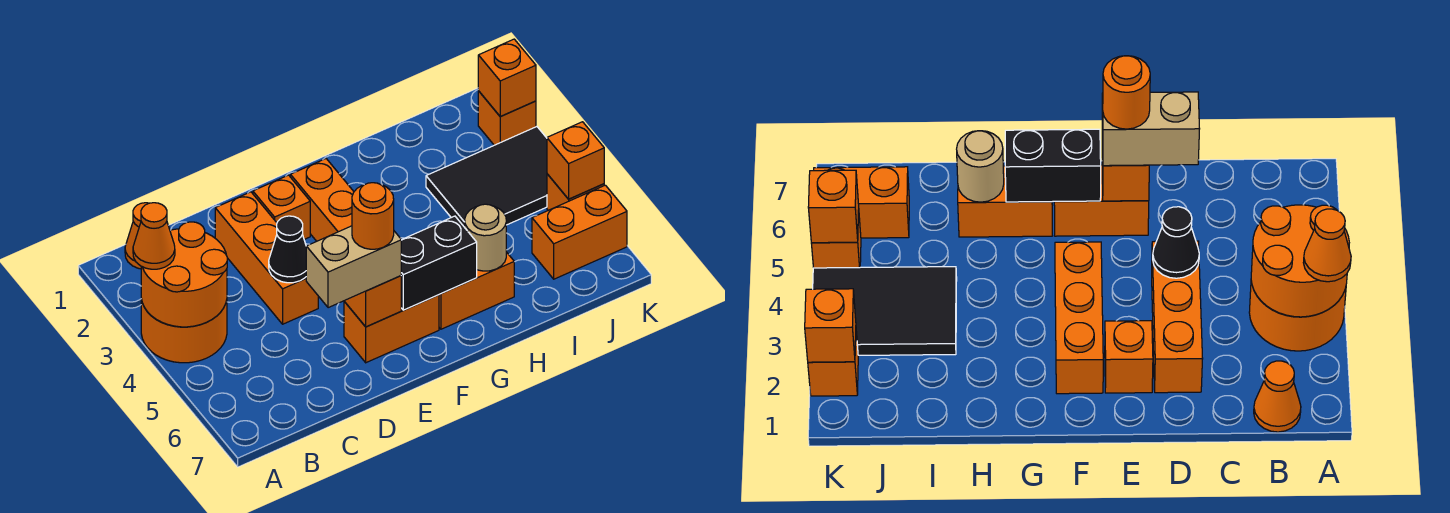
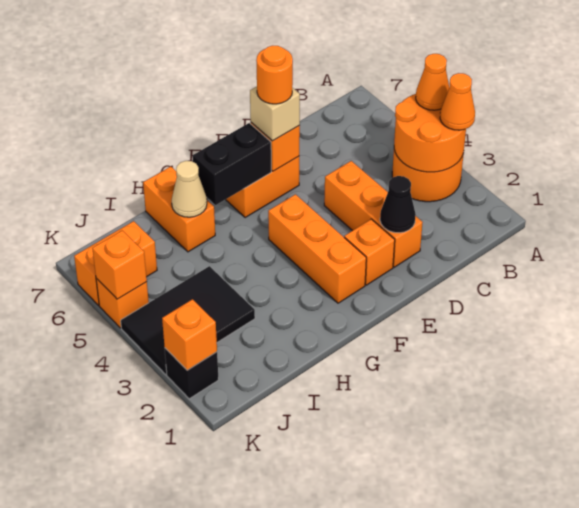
orange 1x1 cone [125,203,149,269] -> orange 1x1 cone moved to [416,54,449,110]
black 1x1 cone [269,216,306,283] -> black 1x1 cone moved to [380,176,416,233]
tan 1x2 brick [306,226,401,308] -> tan 1x1 brick [250,87,300,141]
orange 1x2 brick [439,252,514,329] -> orange 1x2 brick turned to [143,166,215,252]
tan 1x1 round brick [465,204,506,271] -> tan 1x1 cone [172,161,207,217]
orange 1x1 brick [478,91,536,145] -> black 1x1 brick [165,348,219,399]

